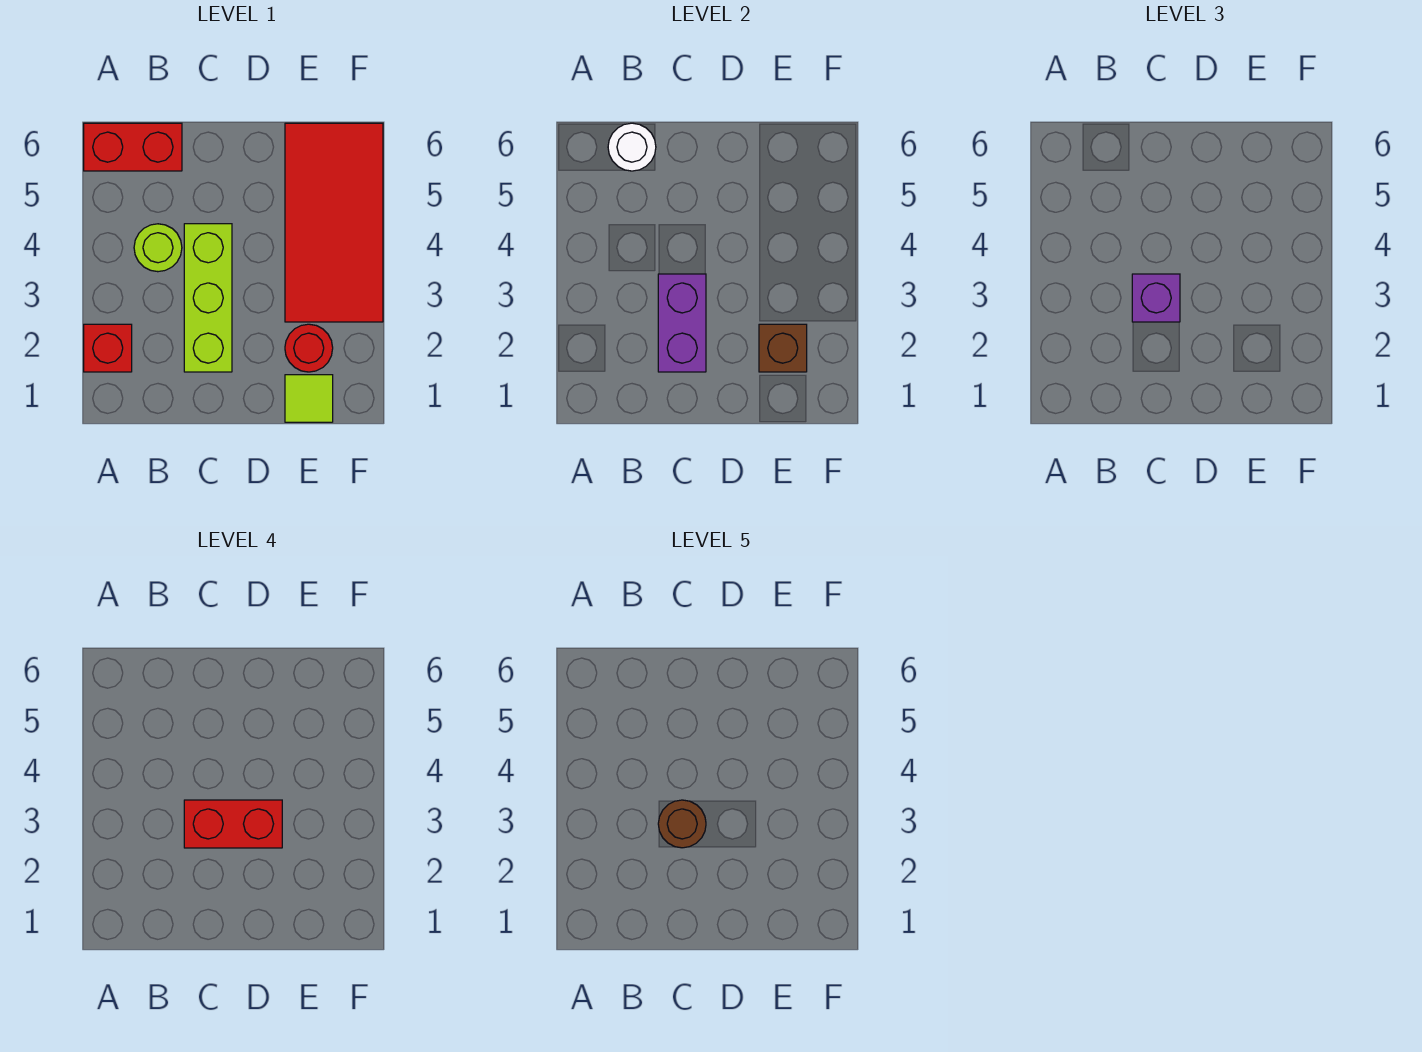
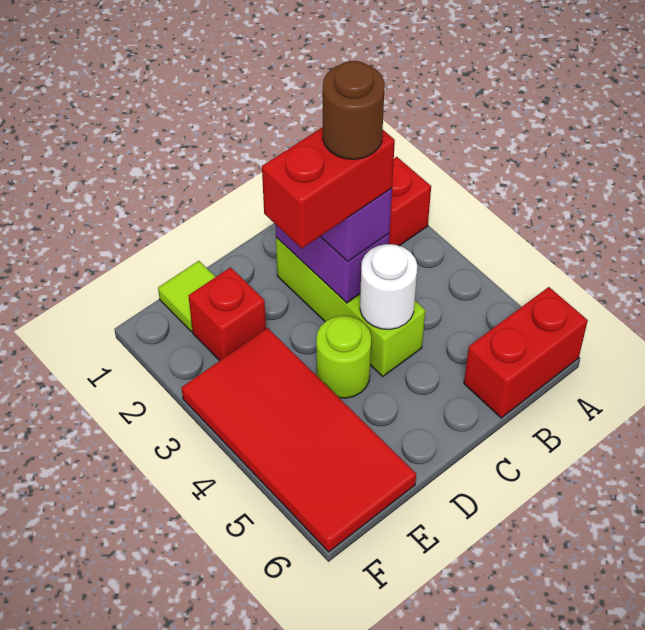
lime 1x1 round brick [134,224,182,272] -> lime 1x1 round brick moved to [316,316,371,398]
white 1x1 round brick [608,123,656,171] -> white 1x1 round brick moved to [360,244,417,329]
red 1x1 round brick [285,324,333,372] -> red 1x1 brick [189,267,266,361]
brown 1x1 brick [759,324,807,372] -> none

